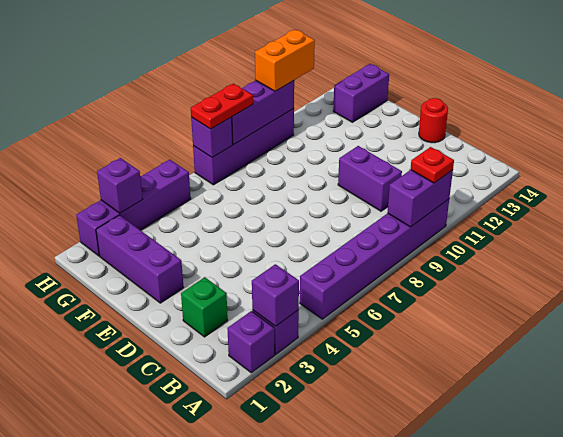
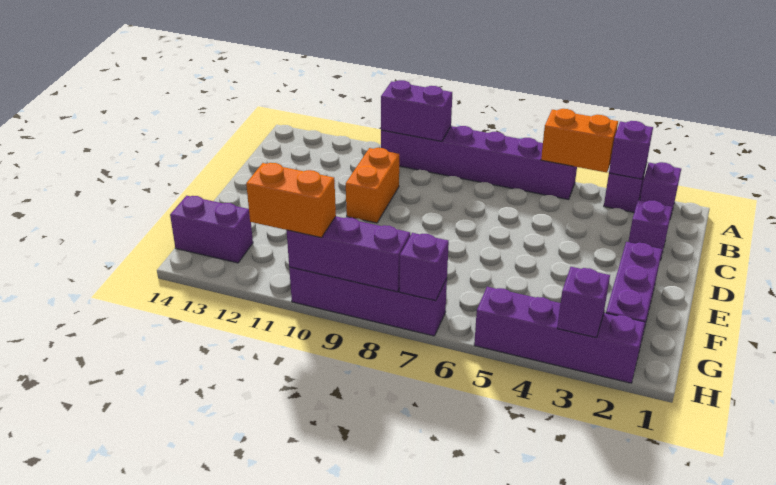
none -> orange 1x2 brick [541,109,618,173]
red 1x1 plate [410,147,454,183] -> none
green 1x1 brick [181,277,228,337] -> purple 1x1 brick [628,200,672,260]
purple 1x2 brick [338,146,402,211] -> orange 1x2 brick [346,148,399,223]
red 1x1 round brick [419,98,448,143] -> none
red 1x2 plate [191,84,253,129] -> none

